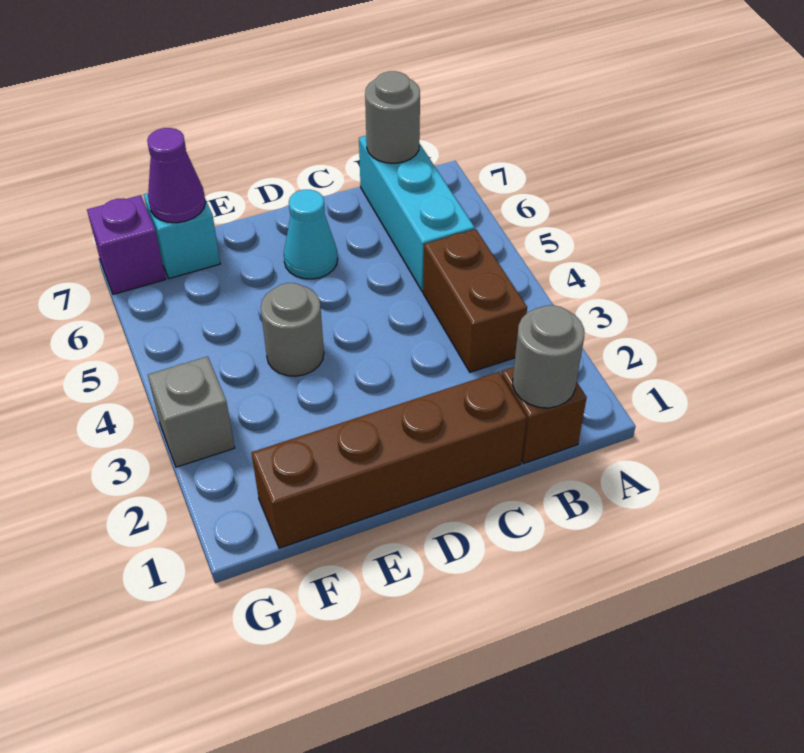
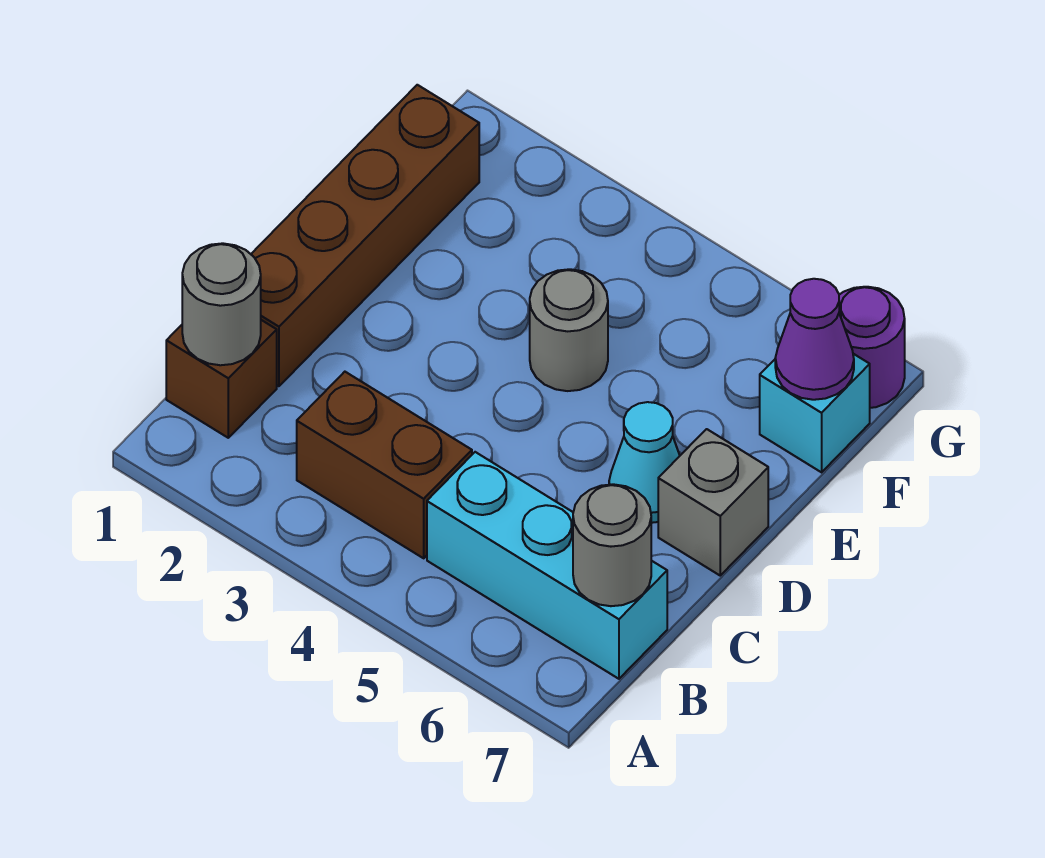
grey 1x1 brick [148,356,235,467] -> grey 1x1 brick moved to [658,429,768,575]
purple 1x1 brick [87,195,166,294] -> purple 1x1 round brick [839,287,905,408]

